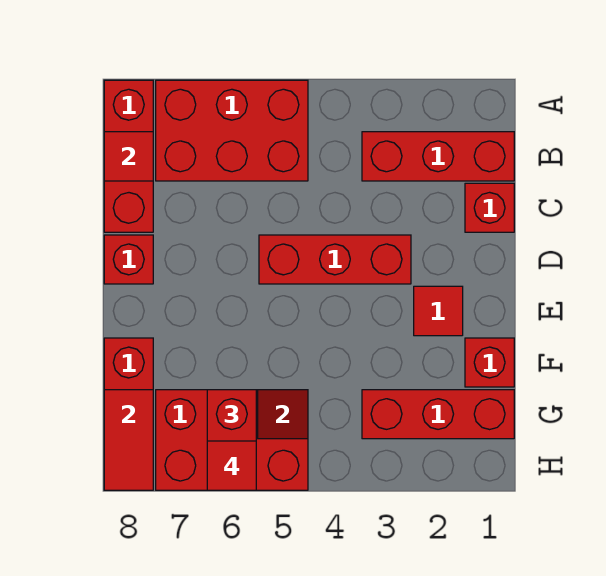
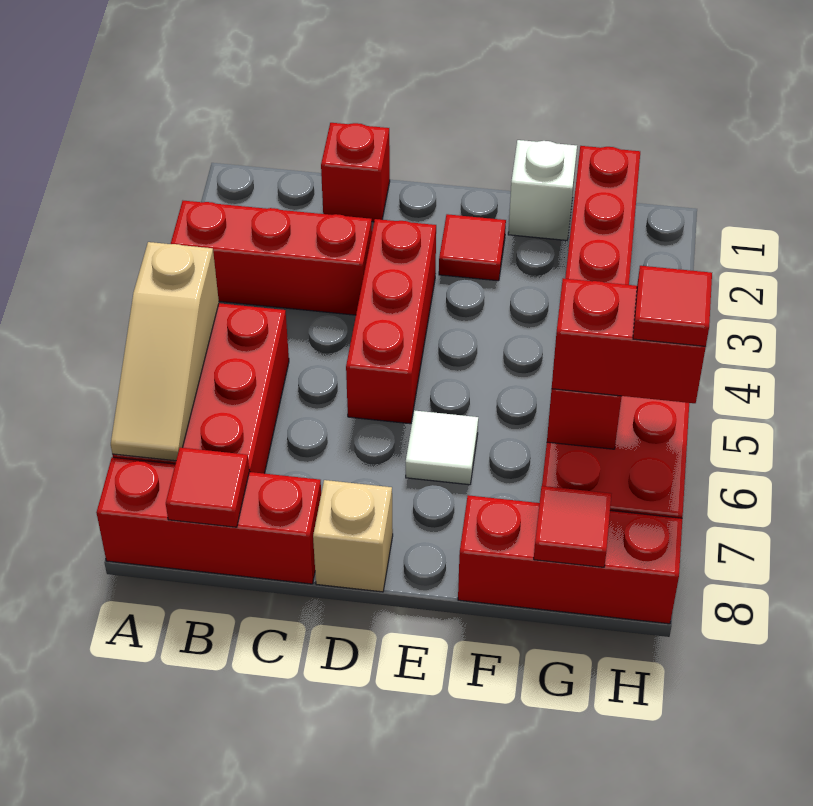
none -> tan 1x3 slope [111,242,219,461]
red 1x3 brick [362,132,514,181] -> red 1x3 brick turned to [171,201,372,315]
red 1x1 brick [104,235,153,284] -> tan 1x1 brick [313,480,393,592]
none -> white 1x1 tile [406,410,478,485]
red 1x1 brick [465,338,514,387] -> white 1x1 brick [508,140,577,240]
red 1x2 tile [104,390,153,490] -> red 1x1 tile [534,486,611,567]

